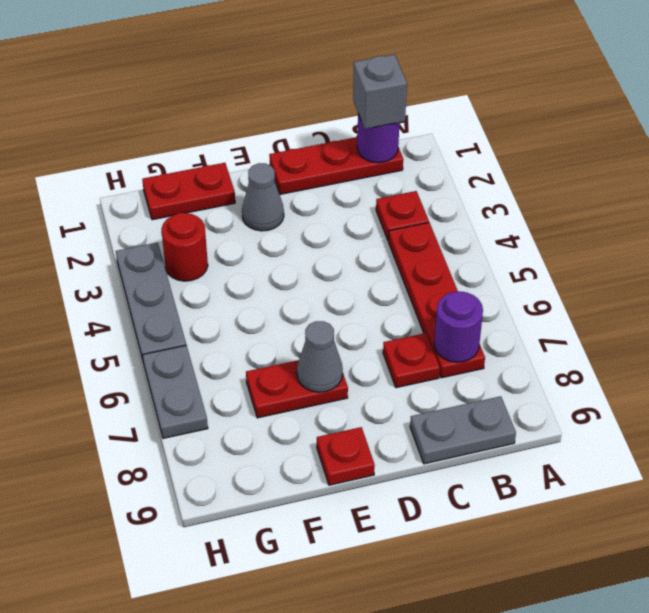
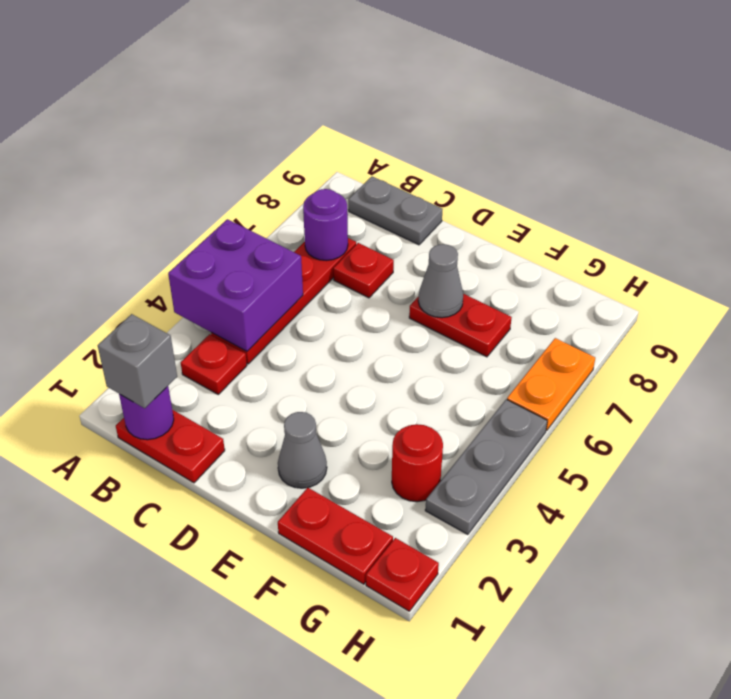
none -> purple 2x2 brick [168,219,303,351]
red 1x3 plate [269,137,403,194] -> red 1x2 plate [116,410,225,483]
red 1x1 plate [317,427,375,485] -> red 1x1 plate moved to [366,538,439,611]
grey 1x2 plate [143,345,208,438] -> orange 1x2 plate [507,338,595,431]

